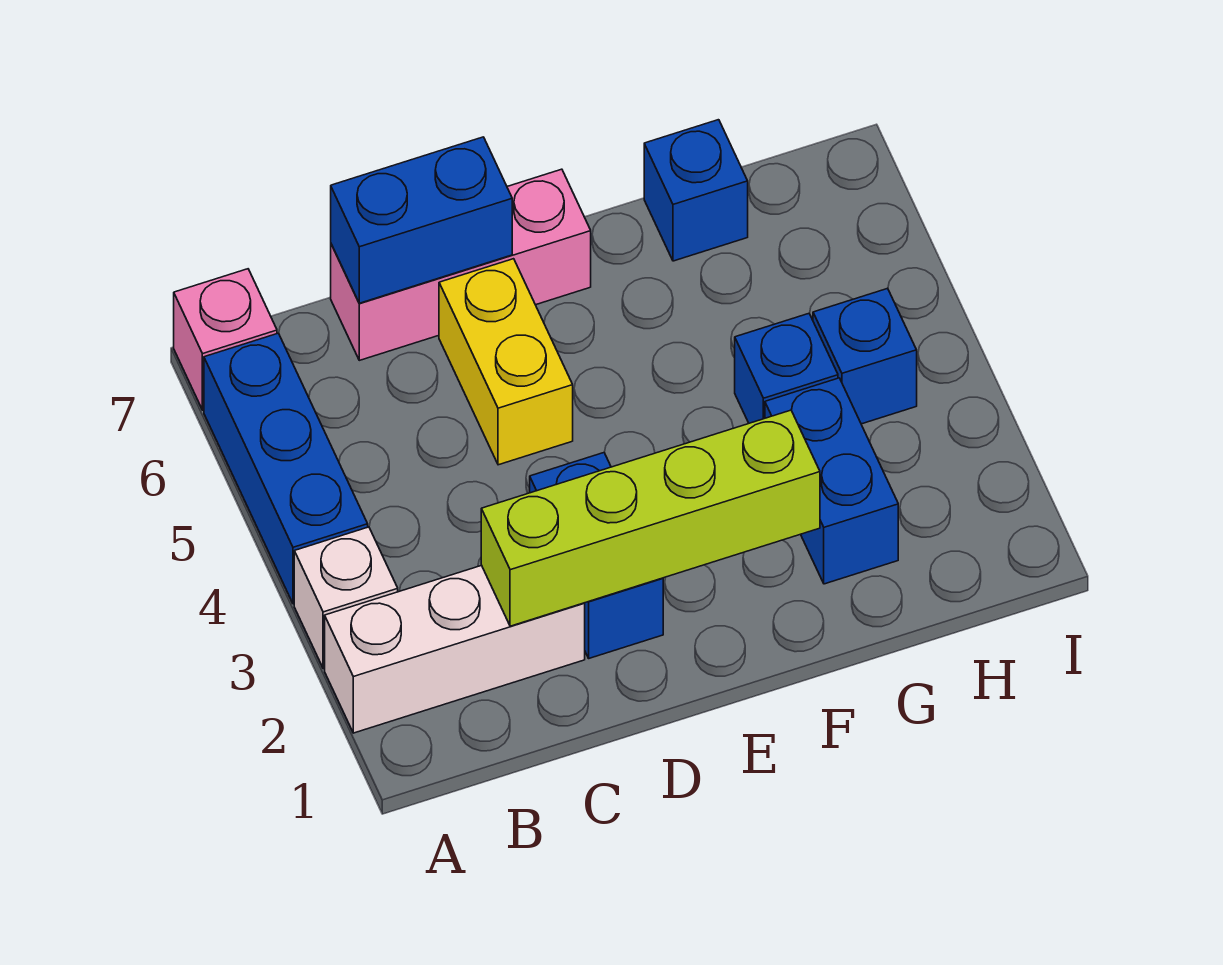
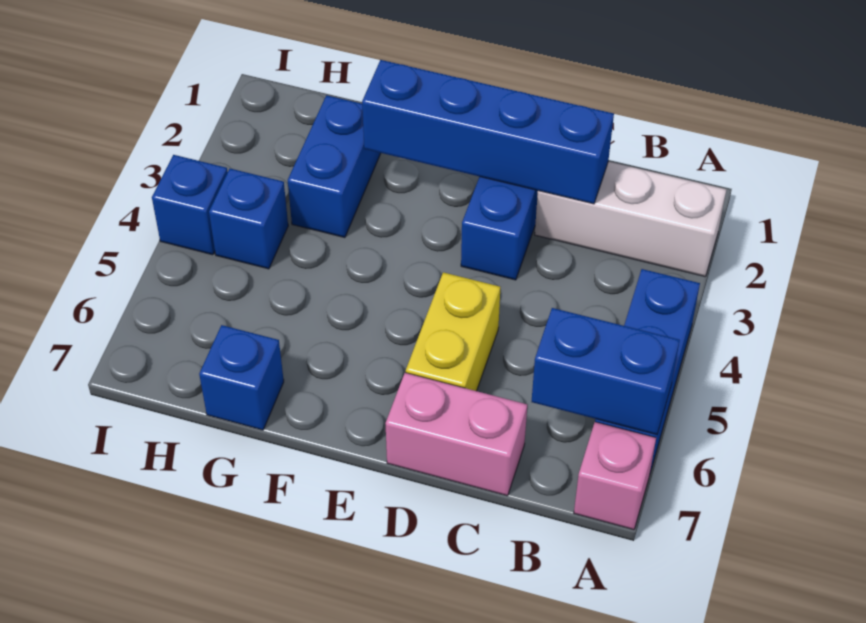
white 1x1 brick [294,527,398,669] -> none
lime 1x4 brick [481,410,820,626] -> blue 1x4 brick [362,60,614,204]
pink 1x3 brick [331,169,591,360] -> pink 1x2 brick [385,373,527,496]
blue 1x2 brick [331,137,512,303] -> blue 1x2 brick moved to [532,308,680,435]
blue 1x1 brick [735,313,838,423] -> blue 1x1 brick moved to [152,155,228,255]

